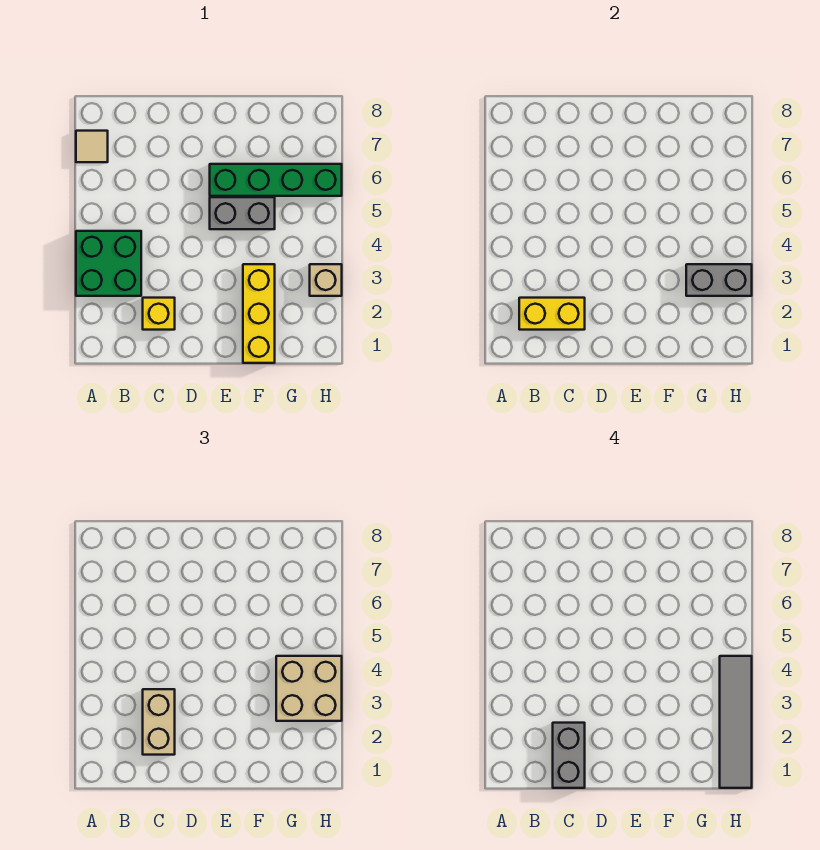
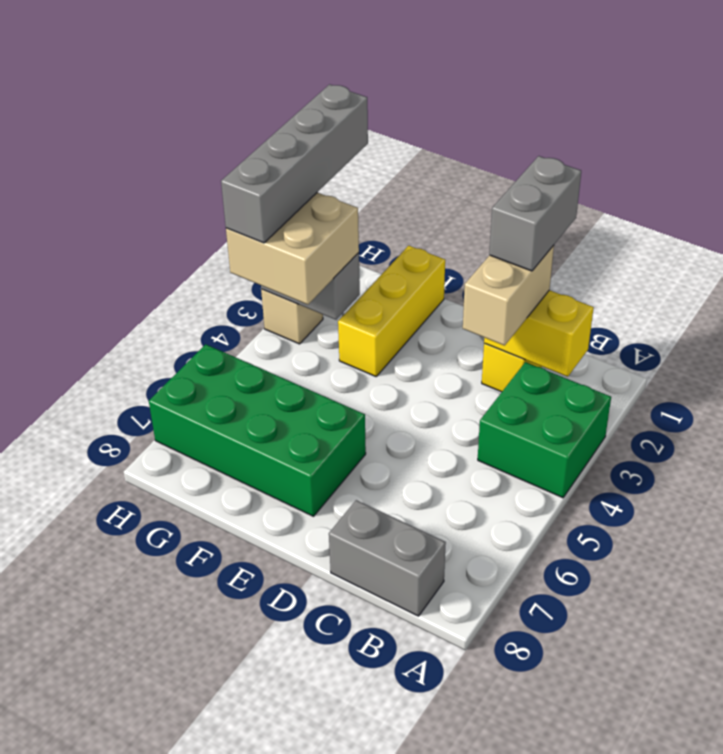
tan 1x1 tile [76,131,108,162] -> none
grey 1x2 brick [210,197,275,229] -> grey 1x2 brick moved to [329,500,446,616]
green 1x4 brick [210,164,342,196] -> green 2x4 brick [149,344,366,516]
grey 1x4 tile [720,656,752,788] -> grey 1x4 brick [221,84,368,243]

